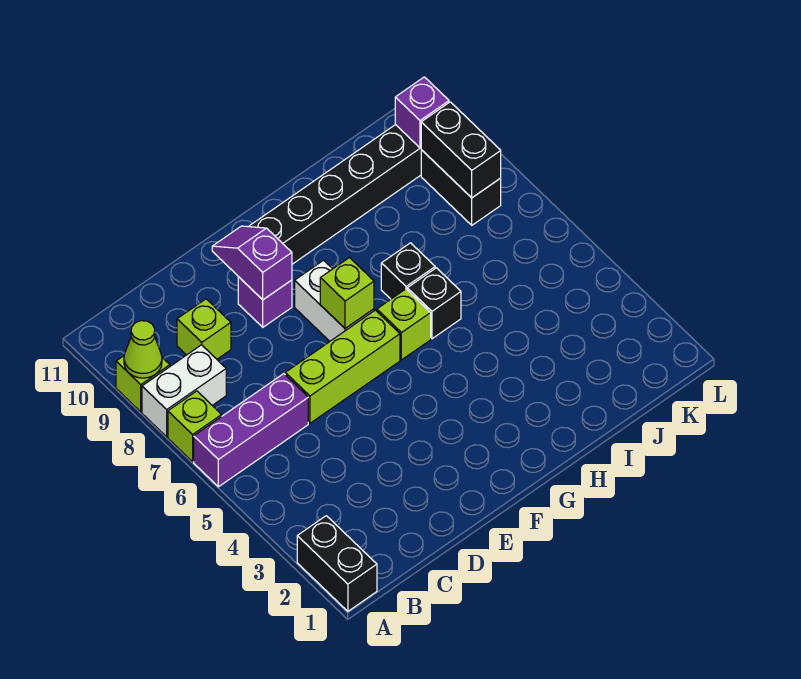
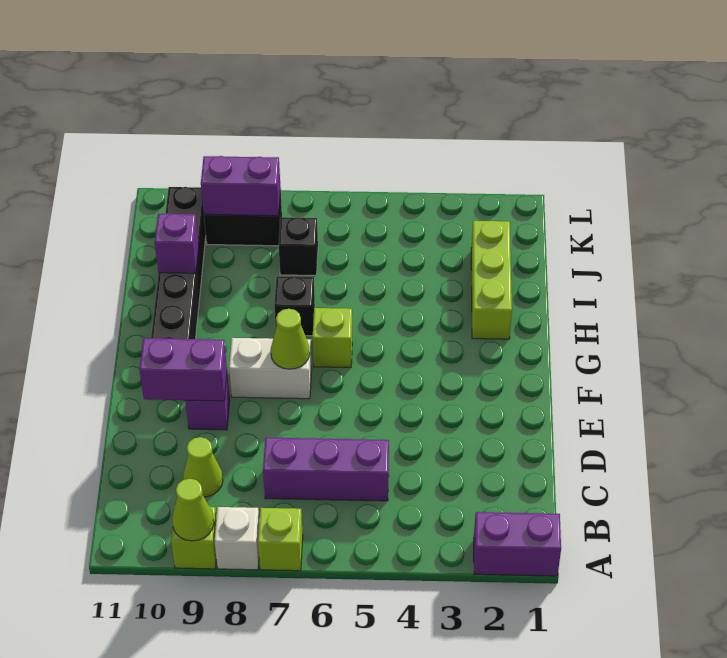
black 1x2 brick [297,516,377,611] -> purple 1x2 brick [474,512,561,576]
purple 1x3 brick [194,374,308,487] -> purple 1x3 brick turned to [263,438,389,501]
white 1x2 brick [142,345,226,437] -> white 1x1 brick [215,507,259,570]
lime 1x1 brick [177,299,231,359] -> lime 1x1 cone [183,437,223,497]
lime 1x3 brick [285,310,400,423] -> lime 1x3 brick moved to [471,221,512,339]
purple 1x2 slope [212,226,292,300] -> purple 1x2 brick [139,338,227,401]
lime 1x1 brick [320,258,374,328] -> lime 1x1 cone [271,309,310,369]
black 1x1 brick [407,268,461,339] -> black 1x1 brick moved to [279,217,318,275]
black 1x2 brick [421,102,501,198] -> purple 1x2 brick [201,156,281,216]
purple 1x1 brick [395,77,449,148] -> purple 1x1 brick moved to [155,214,199,273]

